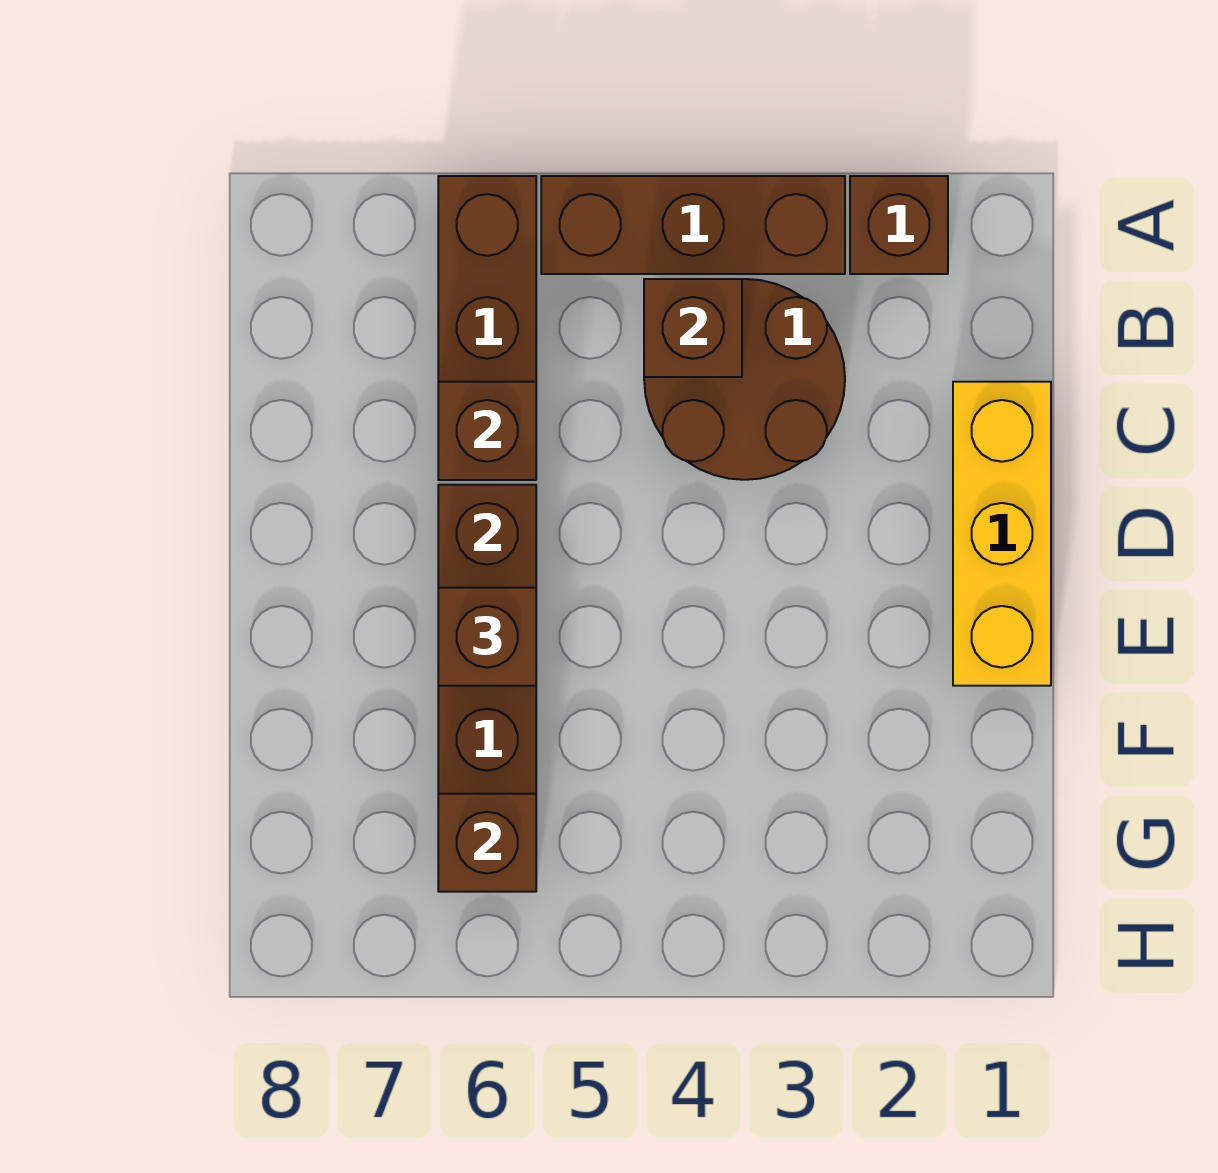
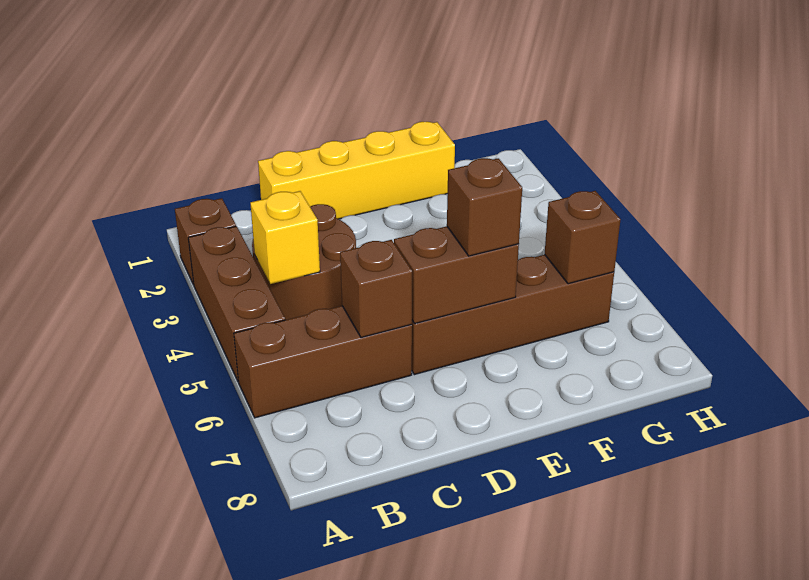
brown 1x1 brick [644,279,742,377] -> yellow 1x1 brick [250,191,320,284]
yellow 1x3 brick [953,382,1051,686] -> yellow 1x4 brick [258,122,455,219]

